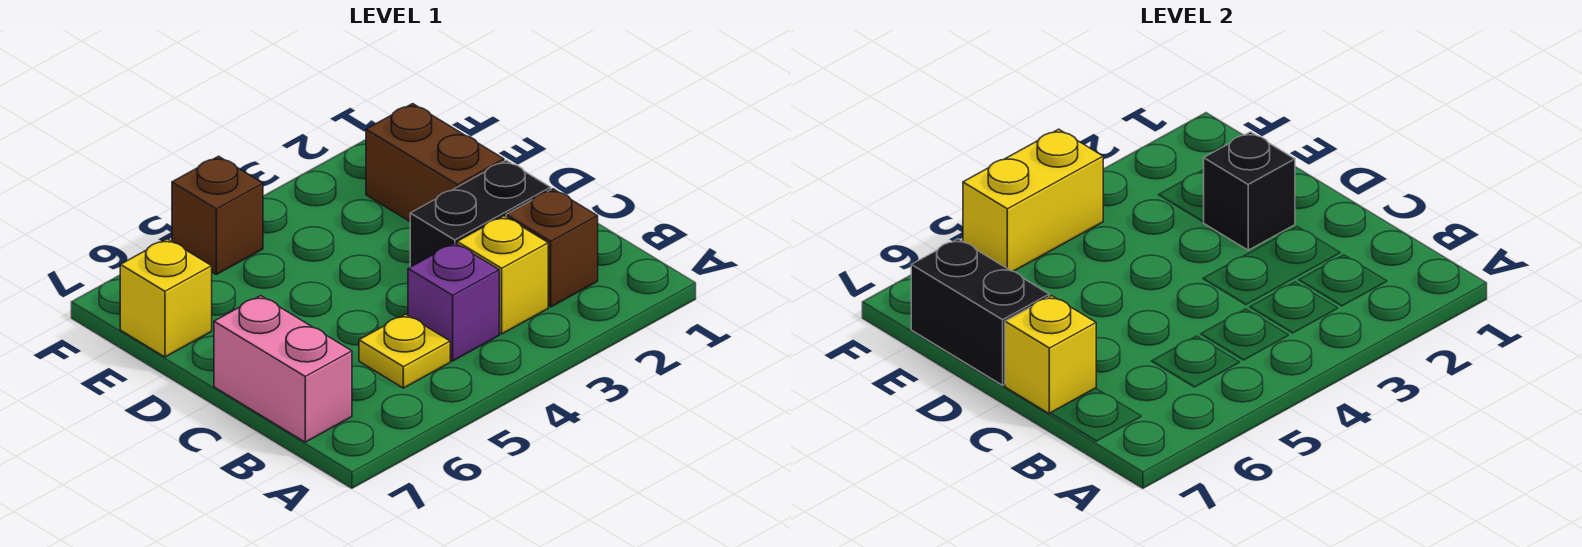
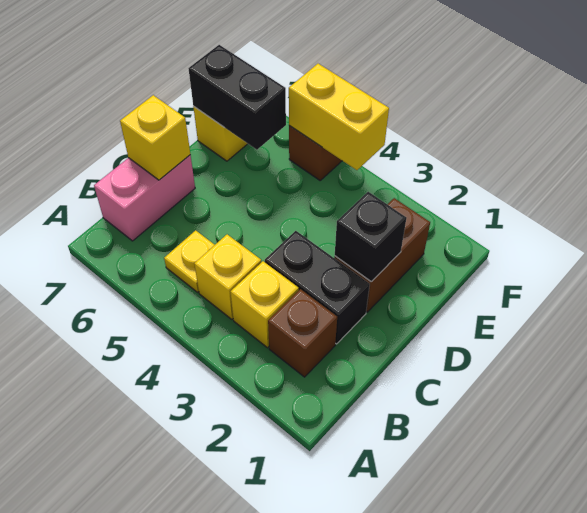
purple 1x1 brick [408,243,499,361] -> yellow 1x1 brick [194,234,261,319]
black 1x2 brick [911,239,1049,385] -> black 1x2 brick turned to [188,45,286,150]

